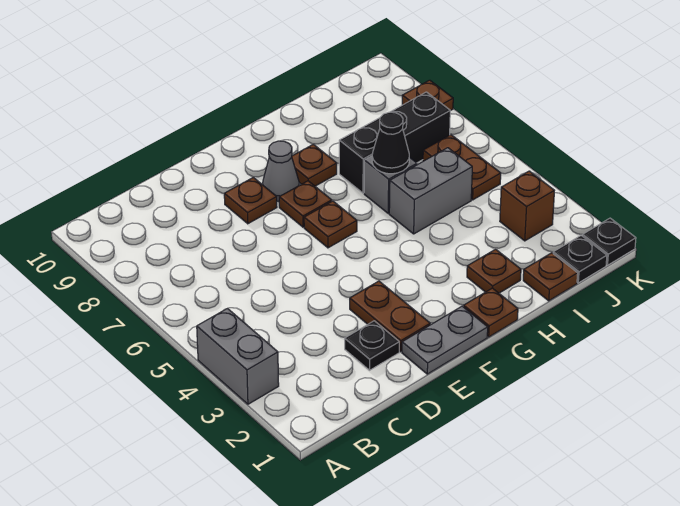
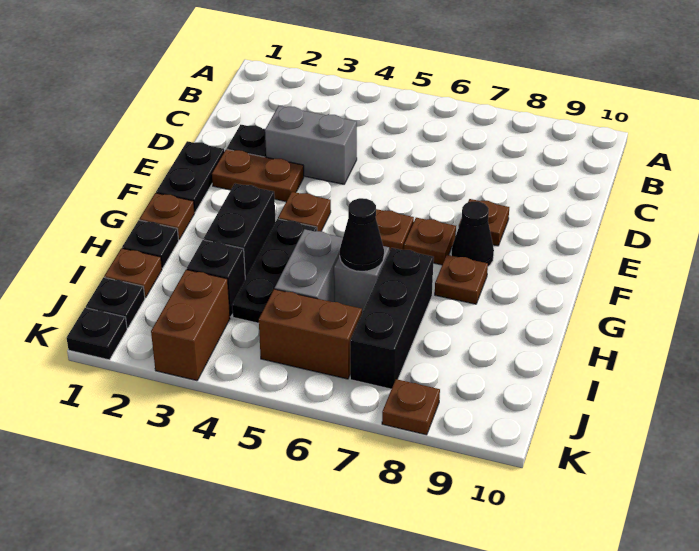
grey 1x2 brick [197,308,279,404] -> grey 1x2 brick moved to [265,106,357,184]
grey 1x2 plate [402,306,488,374] -> black 1x2 plate [156,141,224,212]
grey 1x1 cone [262,141,299,202] -> black 1x1 cone [451,201,494,266]
none -> black 1x2 brick [204,184,275,279]
none -> black 1x3 plate [232,219,317,323]
none -> black 1x1 plate [122,220,179,268]
brown 1x1 plate [467,249,521,293] -> brown 1x1 plate moved to [278,192,331,231]
none -> black 1x1 brick [187,240,245,317]
brown 1x1 brick [500,171,554,241] -> brown 1x2 brick [151,270,230,381]
brown 1x2 plate [423,135,501,200] -> brown 1x2 brick [259,289,362,379]

